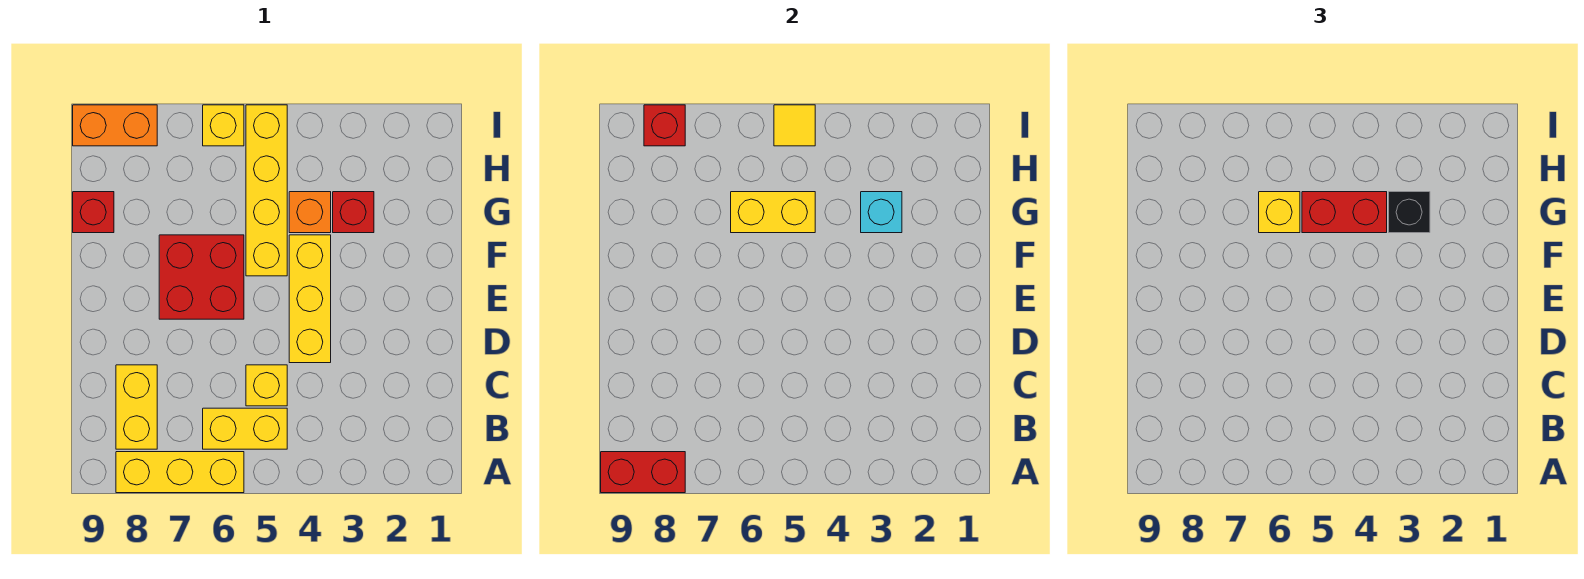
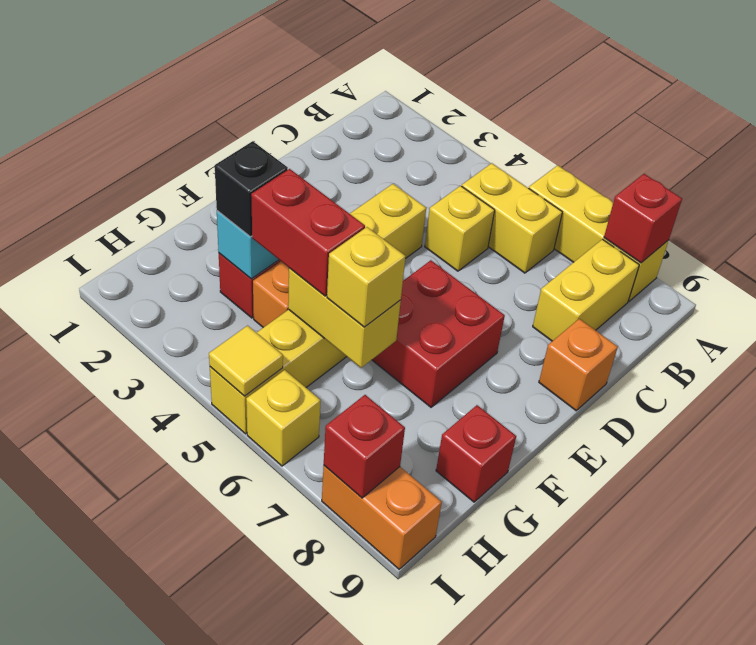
red 1x2 brick [601,452,685,493] -> red 1x1 brick [604,174,682,263]
none -> orange 1x1 brick [539,319,618,411]

